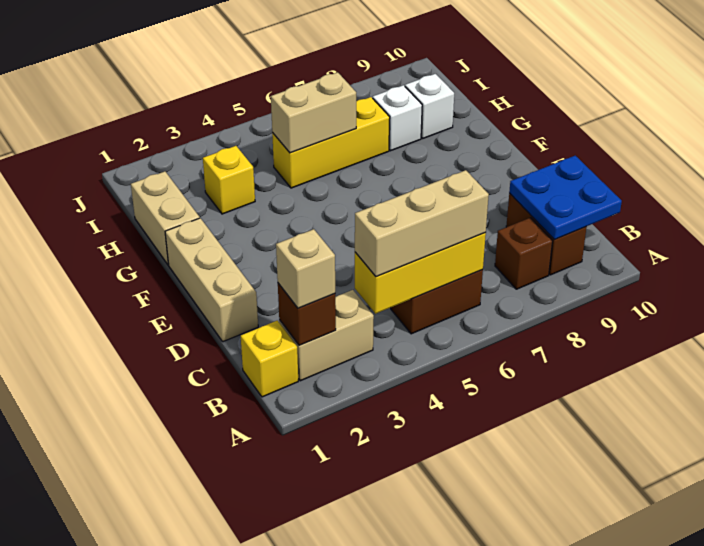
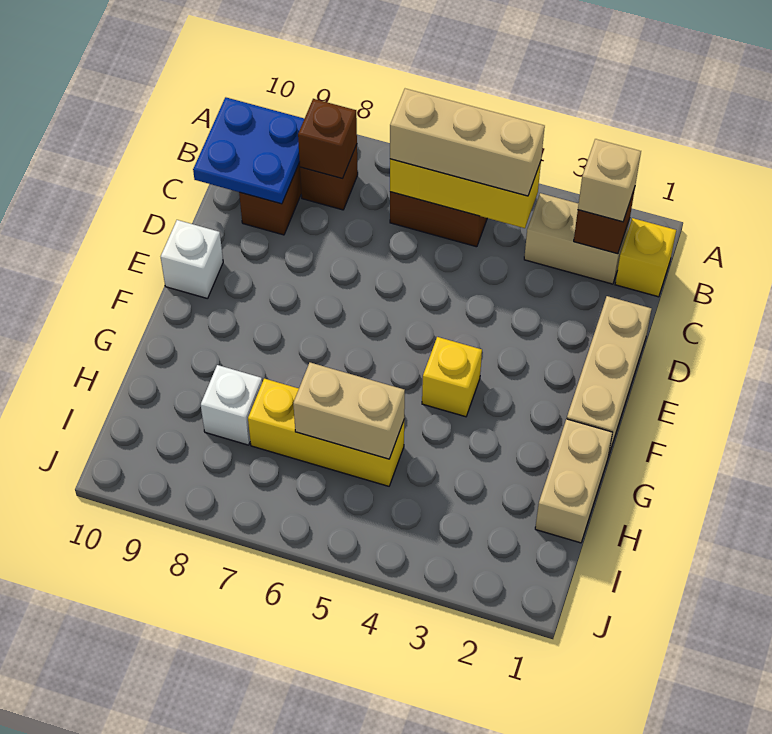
none -> brown 1x1 brick [298,99,357,179]
yellow 1x1 brick [203,146,255,214] -> yellow 1x1 brick moved to [422,337,482,417]
white 1x1 brick [405,74,454,138] -> white 1x1 brick moved to [161,220,223,299]

